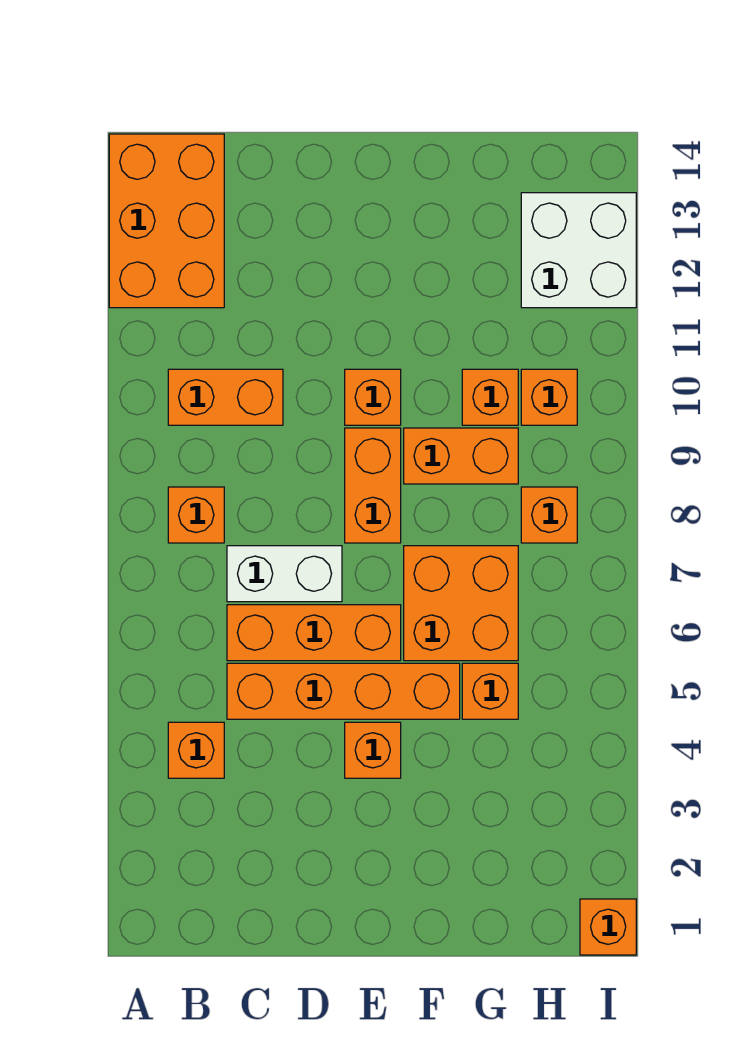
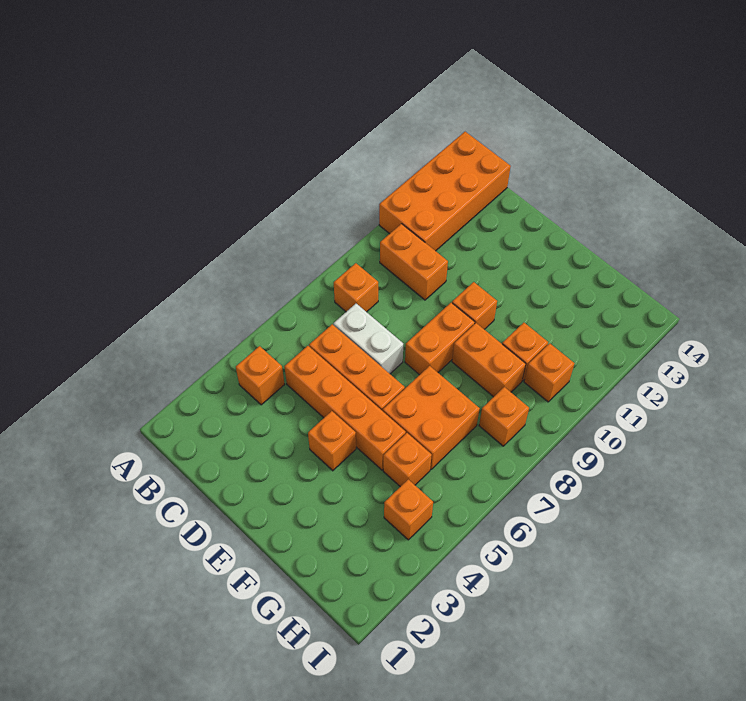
orange 2x3 brick [109,134,224,308] -> orange 2x4 brick [379,132,511,251]
white 2x2 brick [521,193,636,308] -> none
orange 1x1 brick [580,899,636,955] -> orange 1x1 brick moved to [384,479,433,540]

